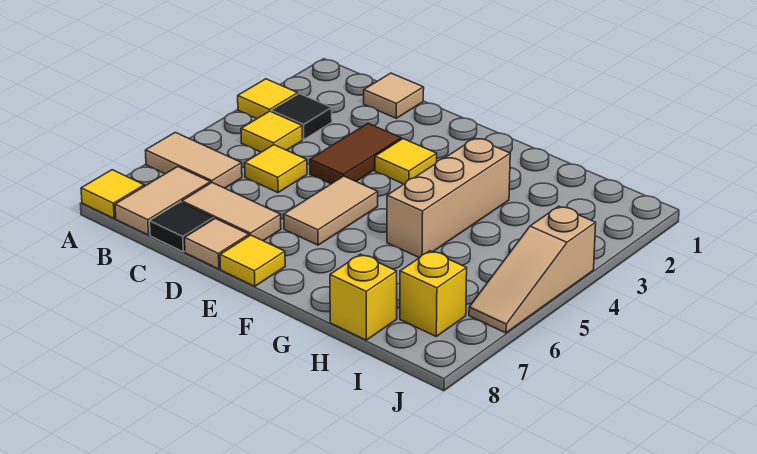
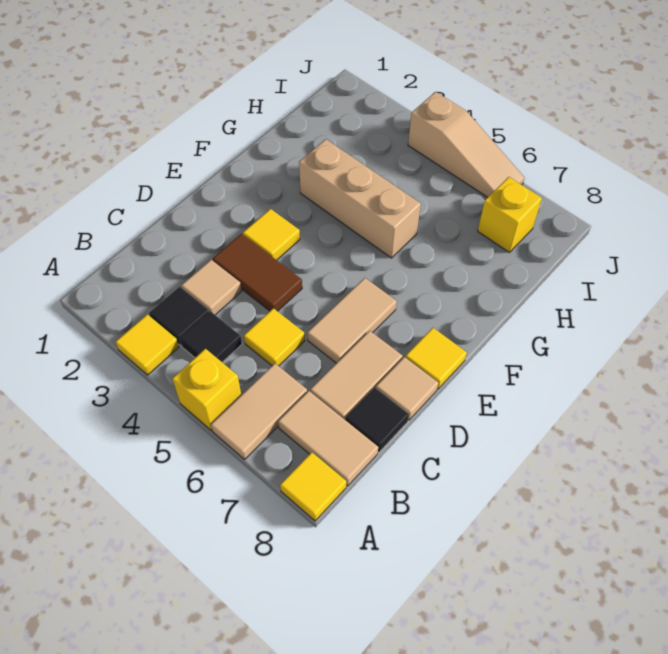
yellow 1x1 tile [241,111,302,152] -> black 1x1 tile [180,311,242,362]
tan 1x1 tile [364,73,424,118] -> tan 1x1 tile moved to [182,260,242,315]
tan 1x2 tile [284,176,378,245] -> tan 1x2 tile turned to [308,278,397,363]
yellow 1x1 brick [330,254,397,340] -> yellow 1x1 brick moved to [172,349,241,430]

